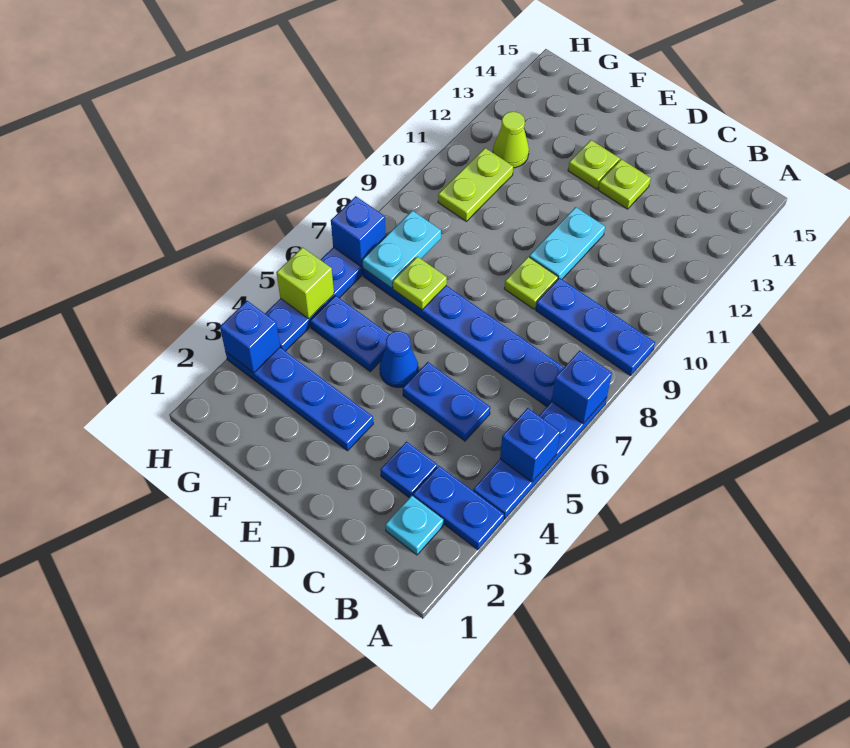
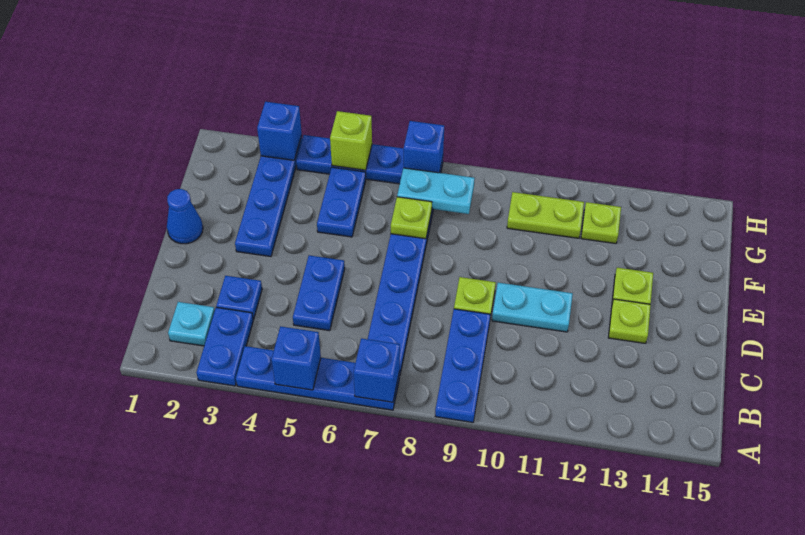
blue 1x1 cone [380,331,418,388] -> blue 1x1 cone moved to [167,189,203,244]
lime 1x1 cone [493,112,529,168] -> lime 1x1 plate [581,202,621,244]

